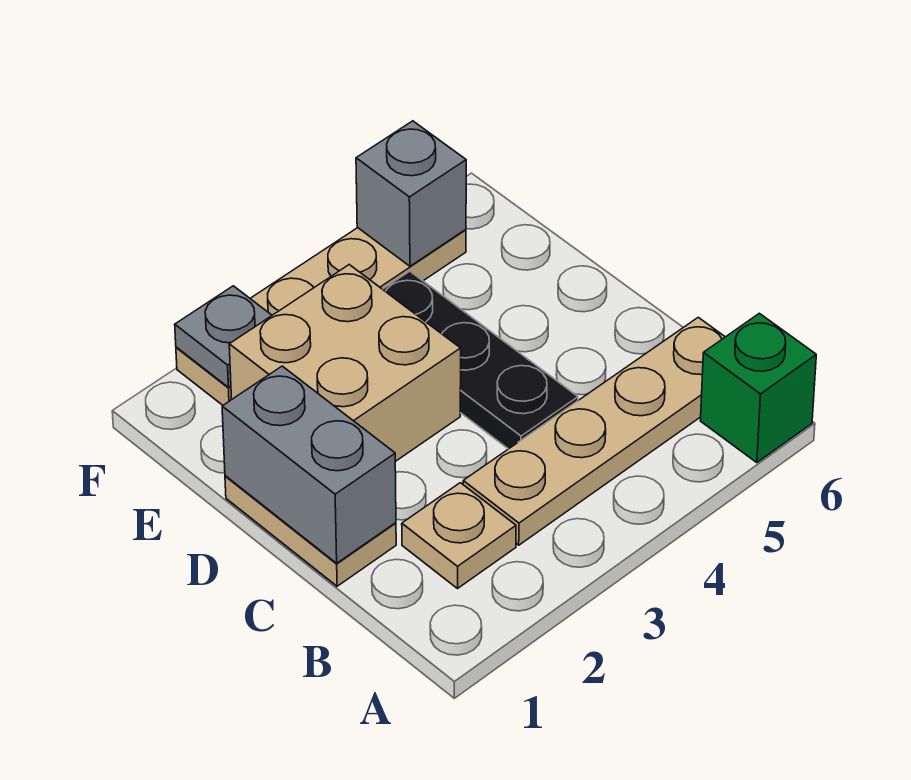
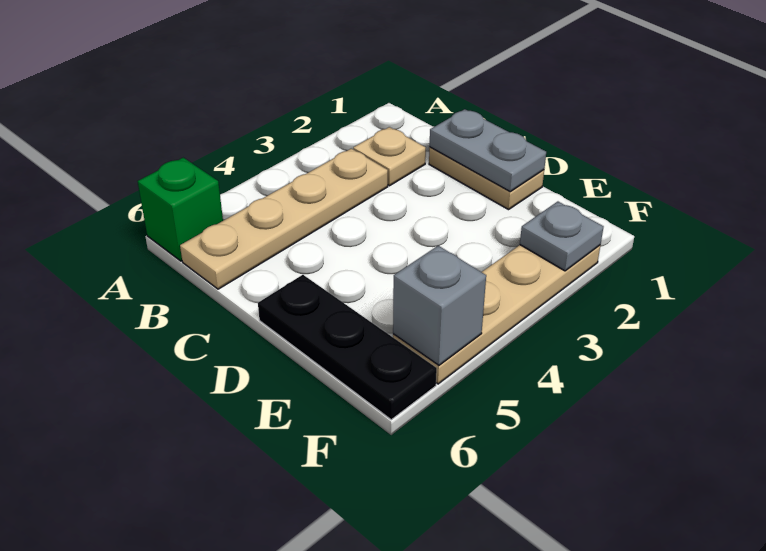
grey 1x2 brick [222,366,396,563] -> grey 1x2 plate [430,109,546,192]
black 1x3 plate [383,271,578,449] -> black 1x3 plate moved to [258,275,437,420]
tan 2x2 brick [229,265,461,462] -> none

